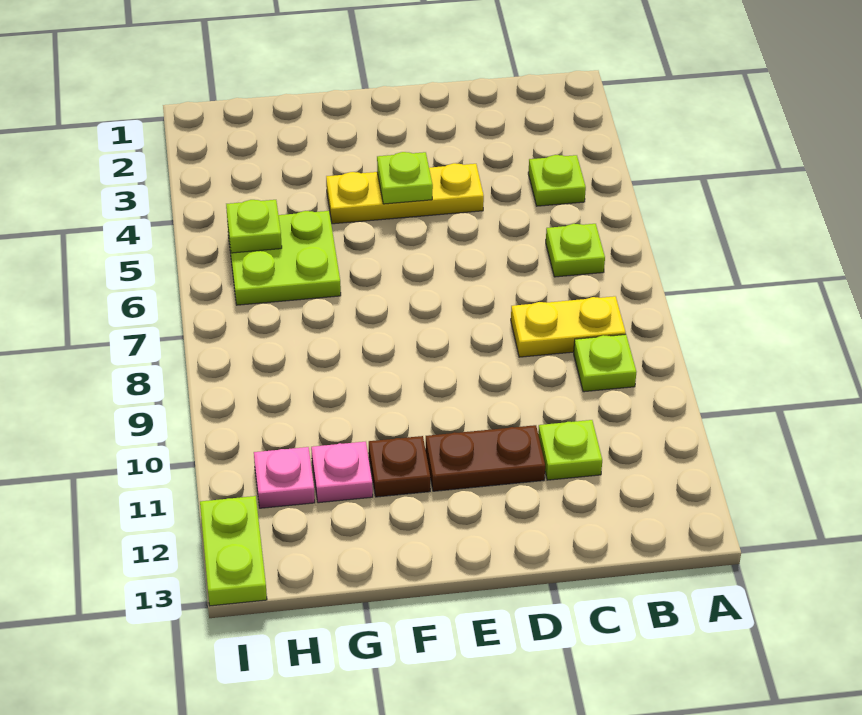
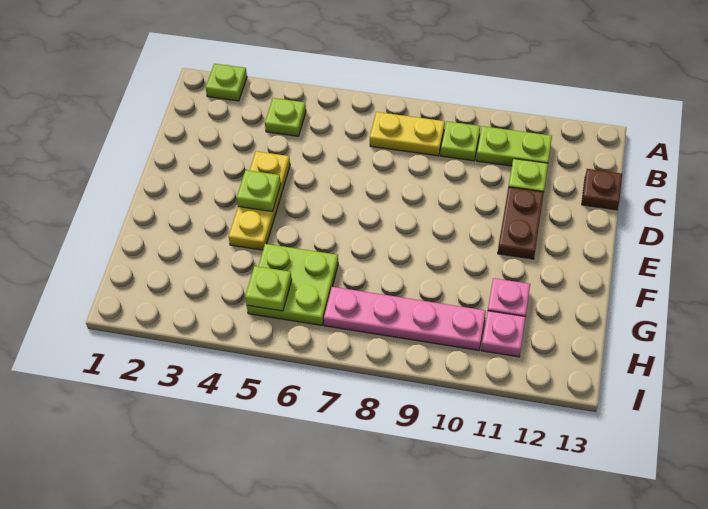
lime 1x1 plate [546,224,605,277] -> lime 1x1 plate moved to [206,64,247,101]
yellow 1x2 plate [511,296,626,357] -> yellow 1x2 plate turned to [370,112,445,156]
brown 1x1 plate [369,436,430,497] -> brown 1x1 plate moved to [582,169,622,210]
none -> pink 1x4 plate [324,287,486,350]
lime 1x2 plate [200,496,267,606] -> lime 1x2 plate moved to [476,126,552,166]

